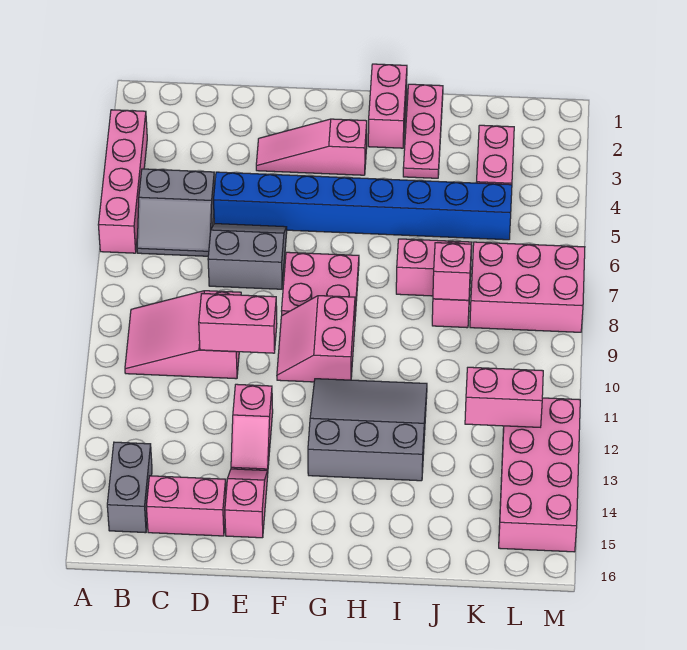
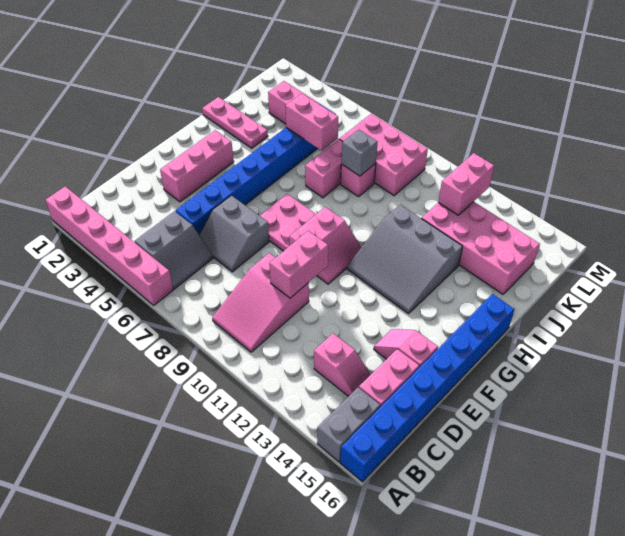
pink 1x4 brick [98,110,147,253] -> pink 1x6 brick [46,186,173,305]
none -> blue 1x8 brick [340,294,515,482]
grey 1x2 brick [107,442,152,533] -> grey 1x2 brick turned to [317,388,380,462]
grey 2x2 slope [208,224,287,289] -> grey 2x2 slope turned to [199,195,269,272]
pink 1x3 slope [256,119,367,175] -> pink 1x3 brick [160,130,234,202]
pink 1x2 slope [231,384,273,471] -> pink 1x2 slope moved to [314,333,371,397]
pink 2x2 slope [277,296,355,382] -> pink 2x2 slope turned to [289,207,361,284]
grey 3x3 slope [308,379,427,481] -> grey 3x3 slope turned to [347,205,463,313]
pink 1x2 brick [368,64,407,148] -> pink 1x2 brick moved to [285,94,338,151]
pink 1x1 brick [433,243,471,300] -> grey 1x1 brick [342,130,378,176]
pink 2x3 brick [470,242,585,332] -> pink 2x3 brick turned to [339,114,428,196]
pink 2x4 brick [499,398,580,552] -> pink 2x4 brick moved to [421,202,540,294]

